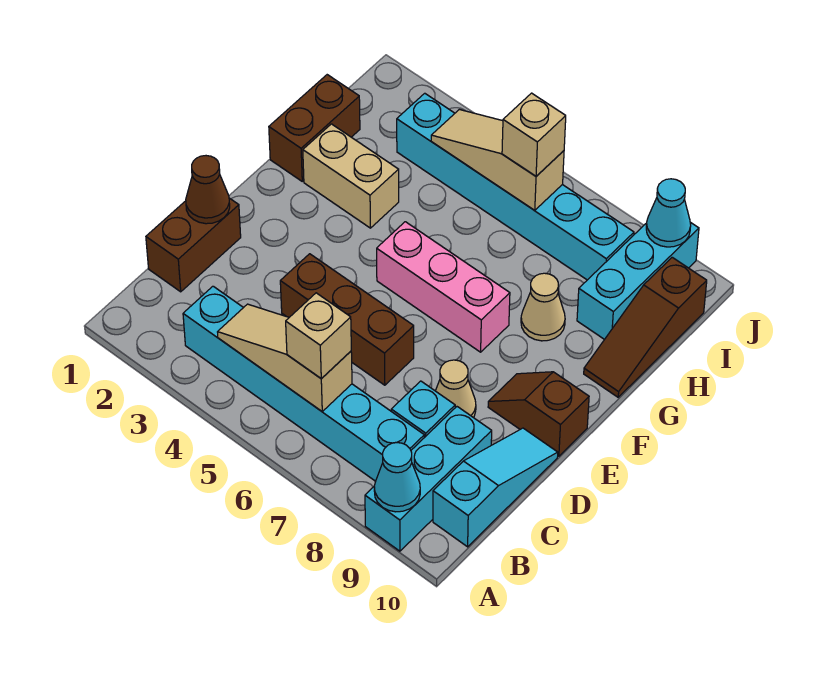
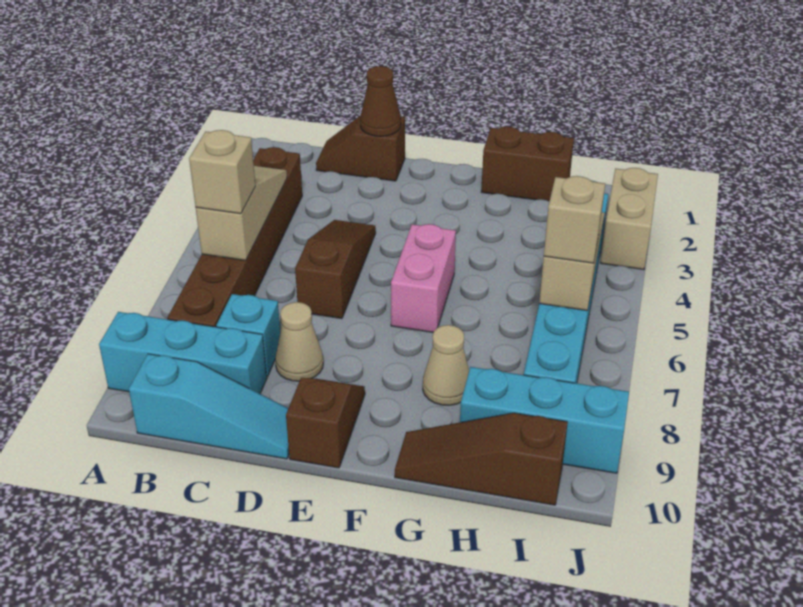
cyan 1x1 cone [374,443,420,512] -> none
cyan 1x6 brick [183,286,424,481] -> brown 1x6 brick [167,147,302,327]
brown 1x2 brick [146,198,241,292] -> brown 1x2 slope [316,115,405,181]
brown 1x3 brick [280,254,414,385] -> brown 1x3 slope [295,220,376,319]
pink 1x3 brick [377,222,510,352] -> pink 1x2 brick [391,224,456,332]
tan 1x2 brick [303,124,399,228] -> tan 1x2 brick moved to [601,168,658,270]
cyan 1x1 cone [646,179,691,247] -> none

